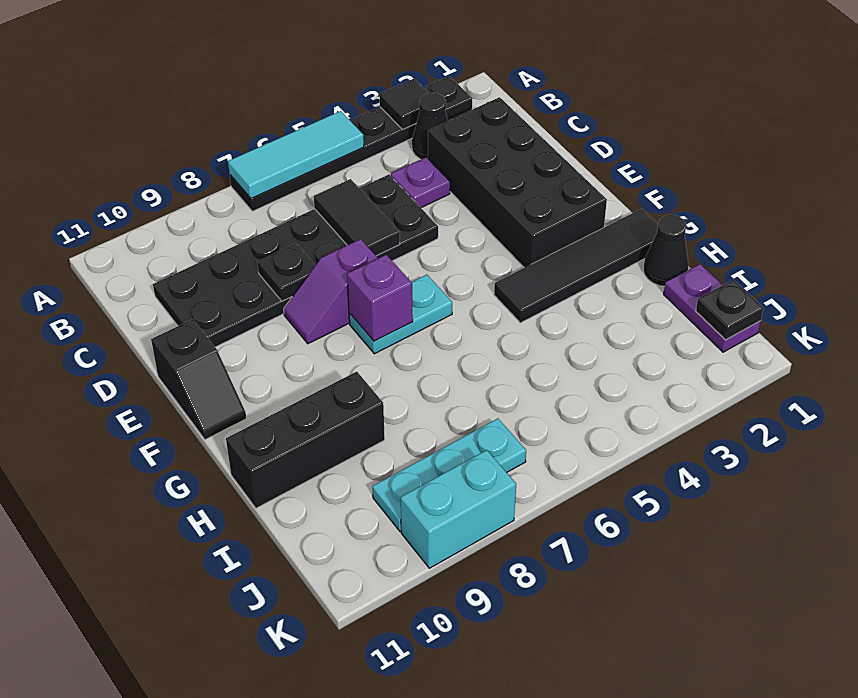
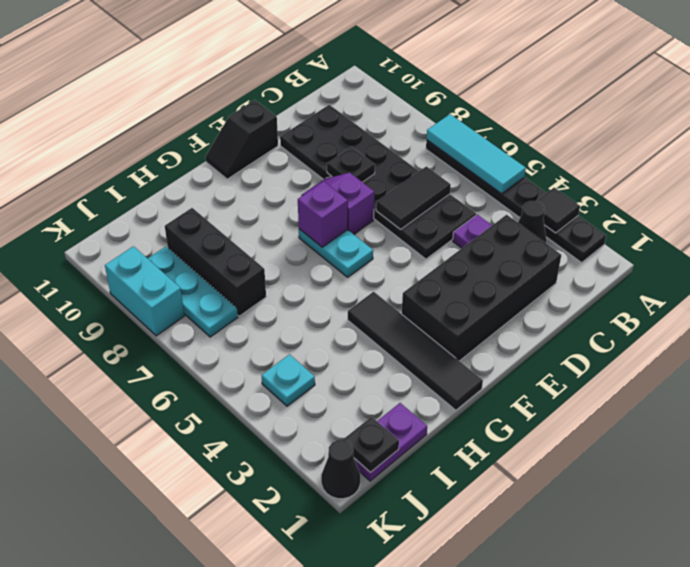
black 1x1 cone [643,215,689,286] -> black 1x1 cone moved to [321,440,360,499]
black 1x3 brick [226,372,385,508] -> black 1x3 brick moved to [165,208,266,316]
none -> cyan 1x1 plate [261,354,315,406]

